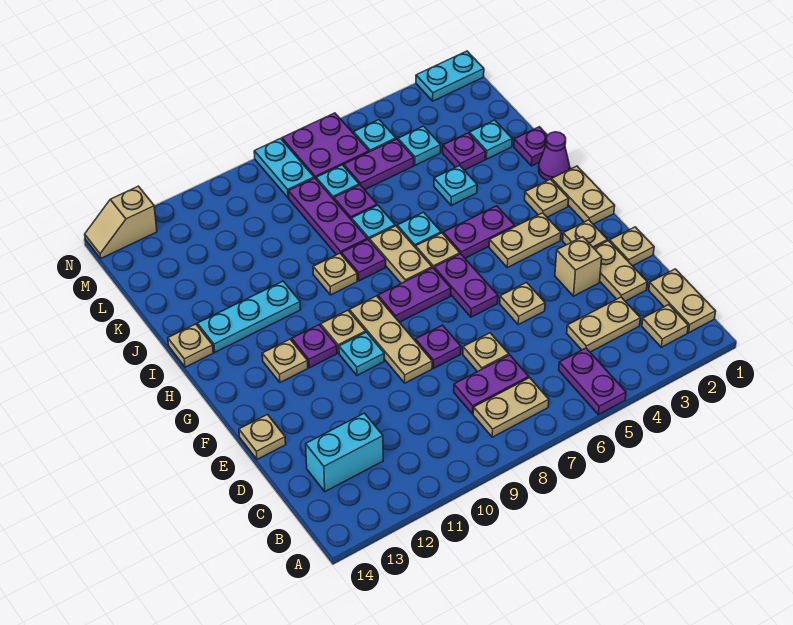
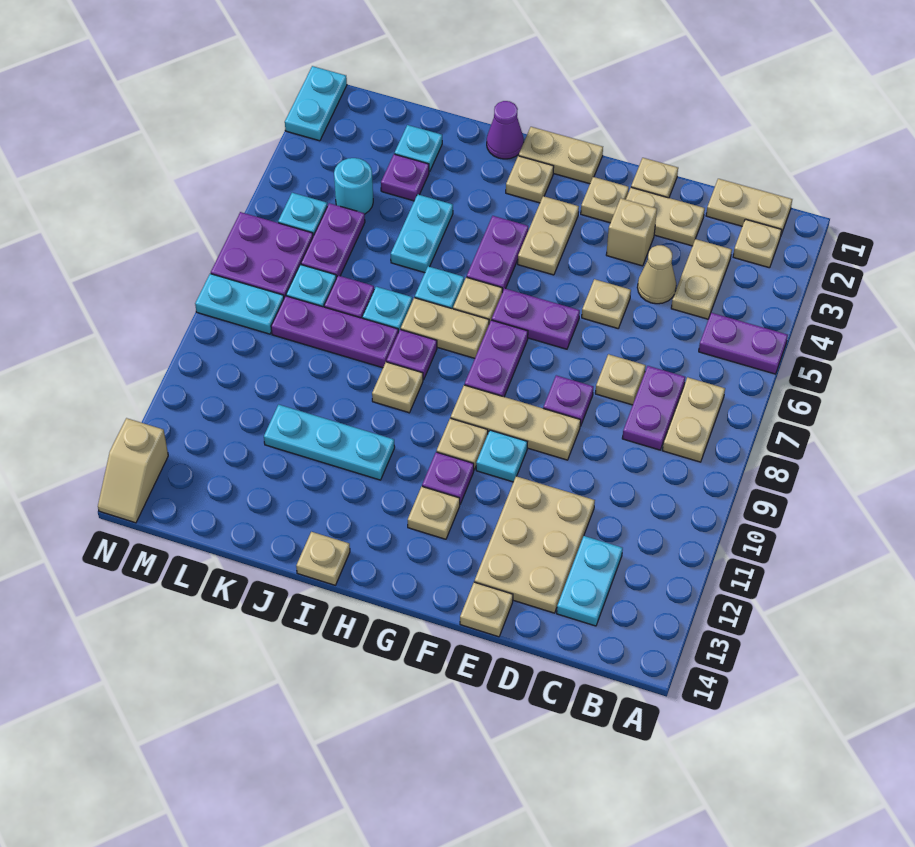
cyan 1x2 brick [306,413,383,492] -> cyan 1x2 plate [557,536,623,626]
none -> tan 1x1 cone [637,245,676,304]
none -> tan 2x3 plate [474,476,595,613]
cyan 1x3 plate [197,281,301,352] -> cyan 1x3 plate turned to [264,405,395,480]
purple 1x1 plate [514,127,547,166] -> none
cyan 1x1 plate [434,166,477,205] -> cyan 1x2 plate [391,194,453,273]
cyan 1x1 plate [398,126,441,165] -> cyan 1x1 round brick [334,158,373,214]

